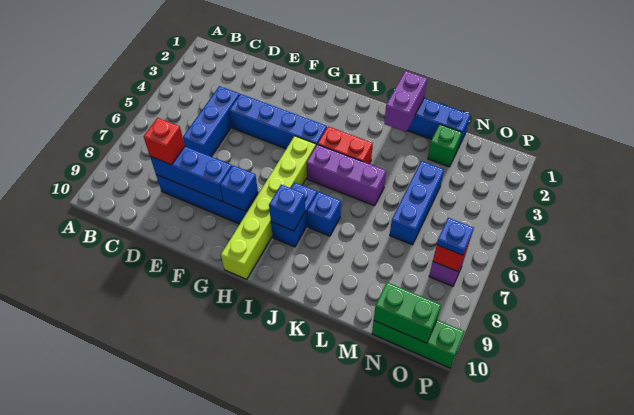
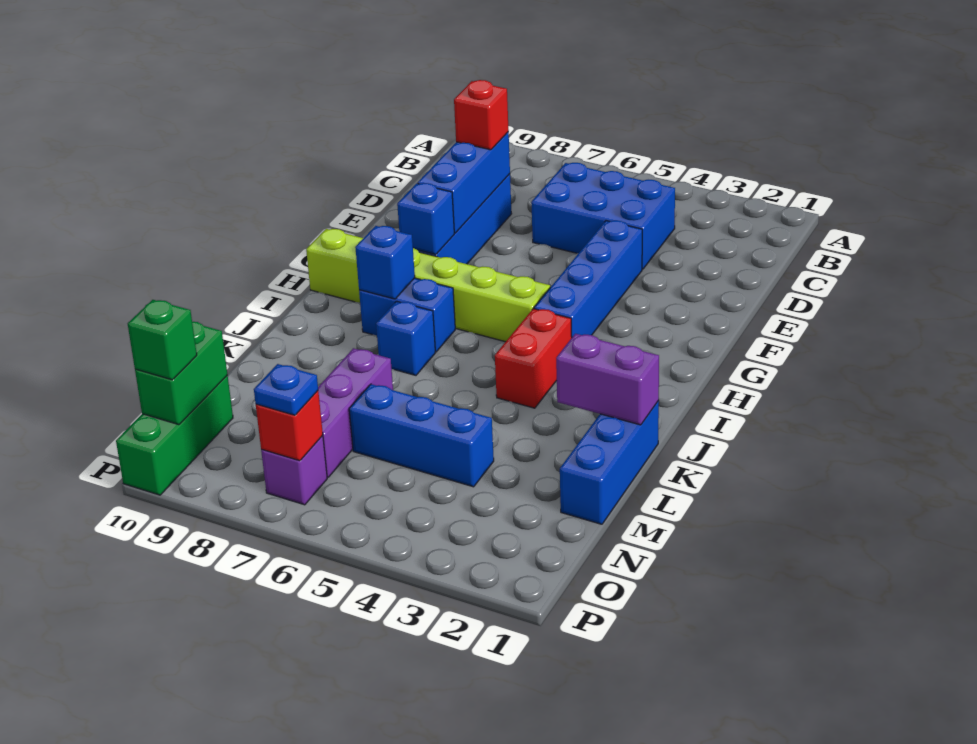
blue 1x3 brick [183,86,239,157] -> blue 2x3 brick [531,163,675,269]
purple 1x3 brick [307,144,386,206] -> purple 1x3 brick moved to [318,348,393,477]
green 1x1 brick [428,124,462,167] -> green 1x1 brick moved to [128,300,197,380]

